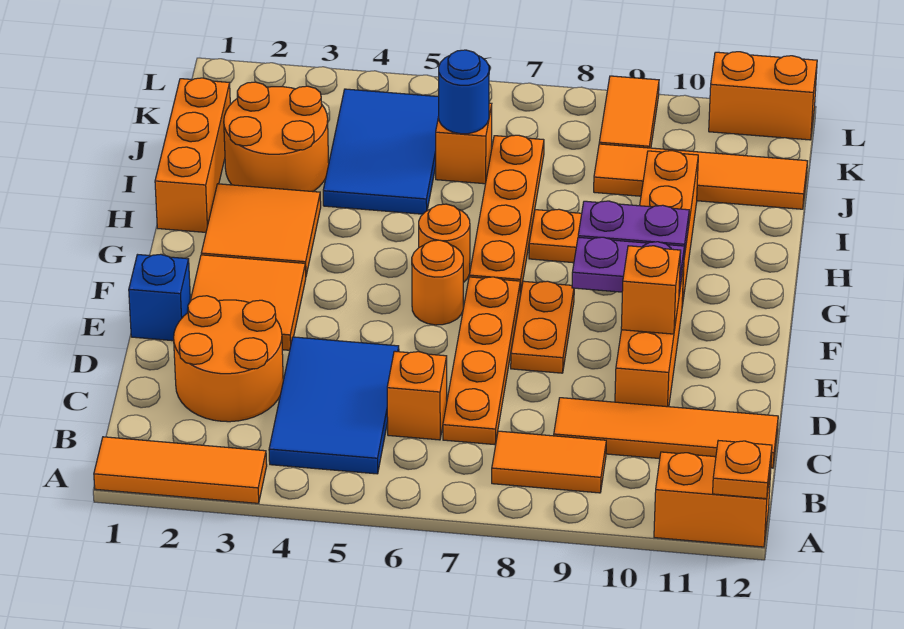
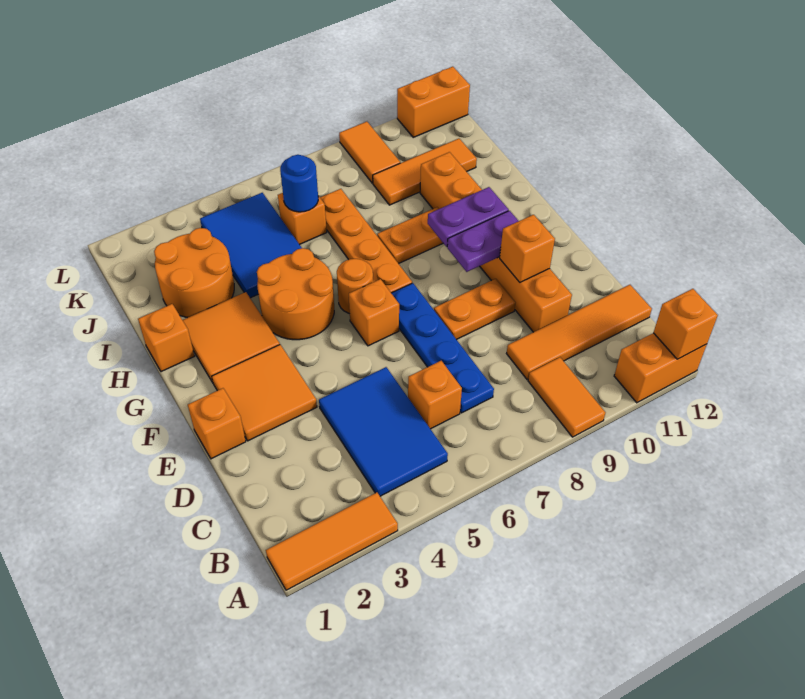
orange 1x1 plate [713,441,772,499] -> orange 1x1 brick [654,289,718,359]
orange 1x2 tile [492,431,606,493] -> orange 1x2 tile turned to [528,357,605,437]
orange 2x2 round brick [174,296,283,422] -> orange 2x2 round brick moved to [257,248,334,340]
orange 1x4 plate [443,277,520,445] -> blue 1x4 plate [391,283,494,413]
blue 1x1 brick [129,254,190,341] -> orange 1x1 brick [188,388,246,459]
orange 1x2 plate [511,281,574,373] -> orange 1x2 plate turned to [434,279,515,340]
orange 1x1 round brick [412,240,463,325] -> orange 1x1 brick [349,279,399,346]
orange 1x3 brick [155,78,230,232] -> orange 1x1 brick [138,304,194,372]
orange 1x4 tile [594,144,808,209] -> orange 1x3 tile [373,139,477,205]

